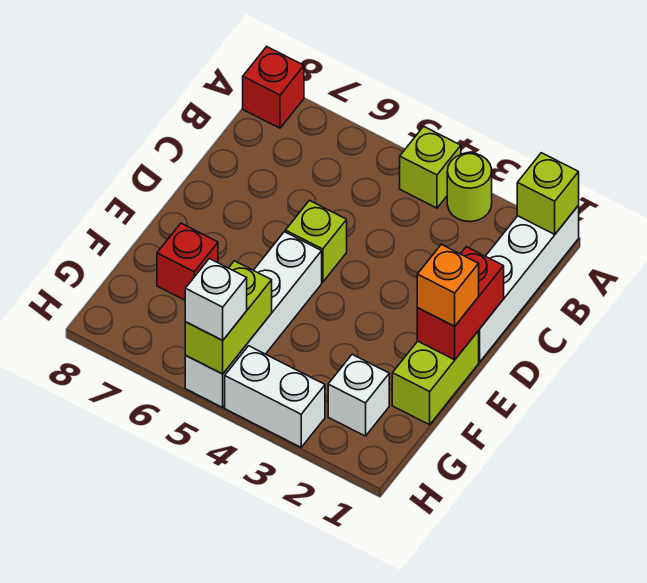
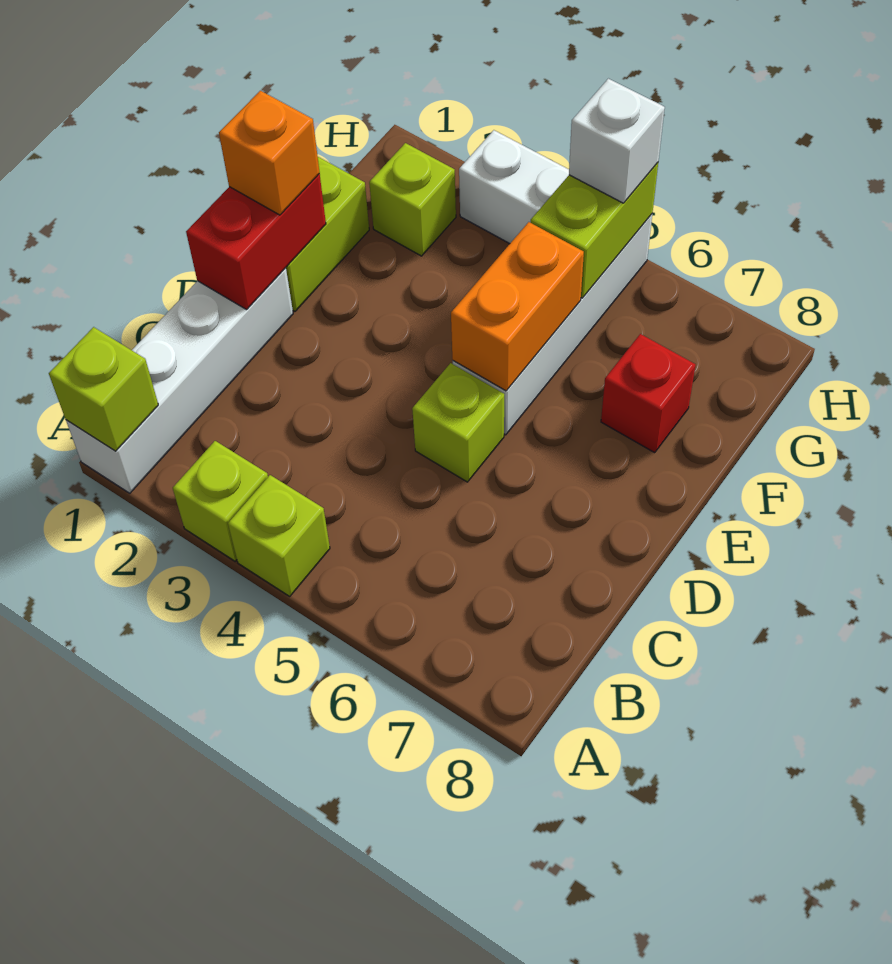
lime 1x1 round brick [447,153,492,222] -> lime 1x1 brick [173,441,268,561]
red 1x1 brick [243,47,304,128] -> none
none -> orange 1x2 brick [451,222,584,391]
white 1x1 brick [328,354,389,436] -> lime 1x1 brick [369,143,456,256]

